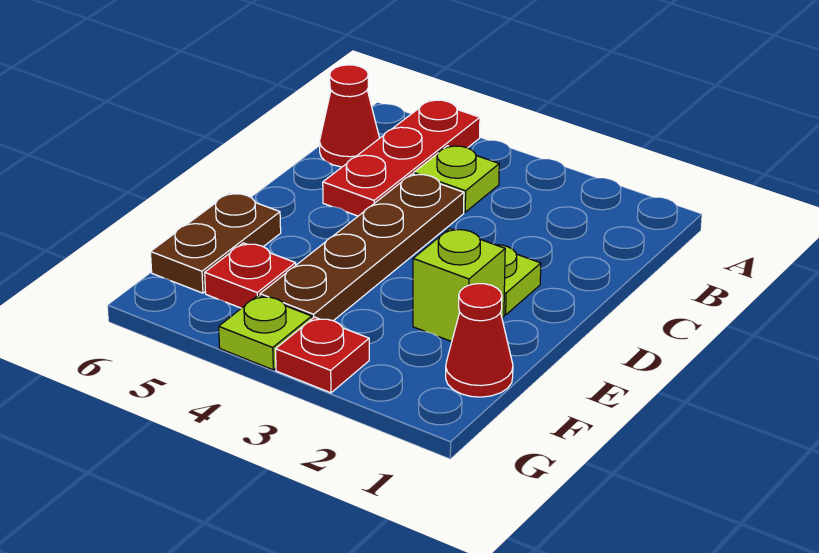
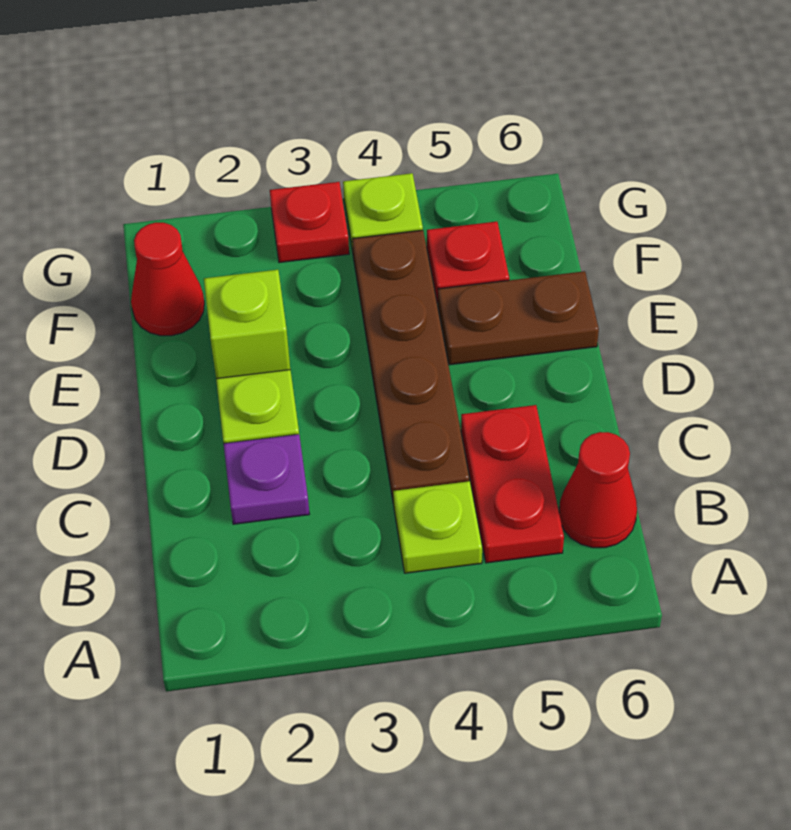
red 1x3 plate [323,100,480,216] -> red 1x2 plate [461,405,564,563]
none -> purple 1x1 plate [223,434,309,524]
brown 1x2 plate [151,193,281,293] -> brown 1x2 plate turned to [438,271,599,365]

